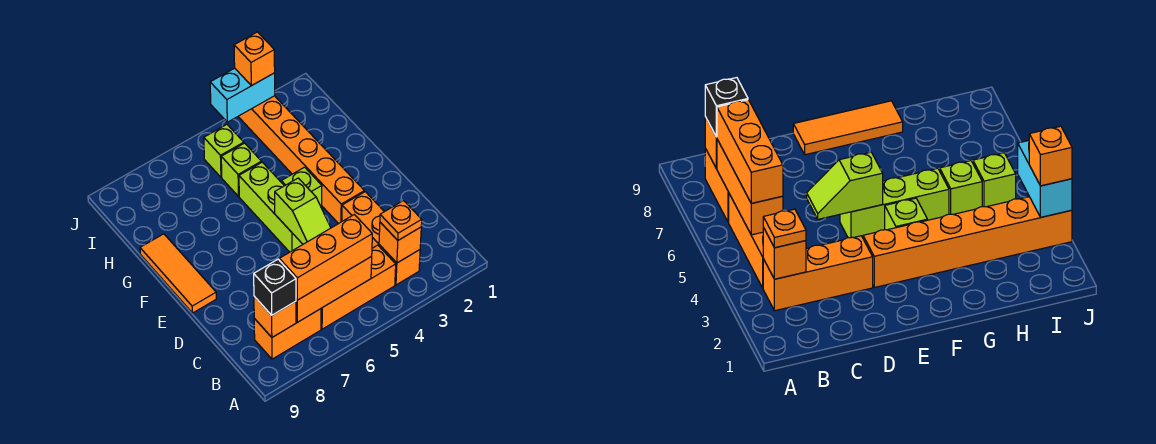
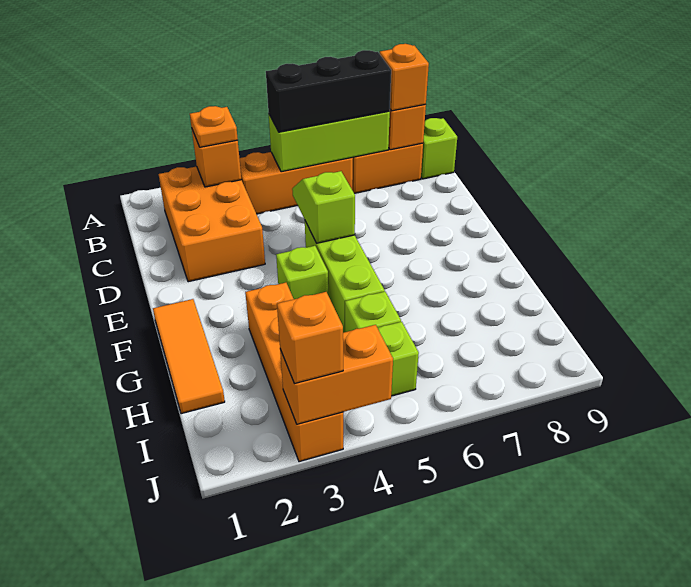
orange 1x3 brick [342,192,420,285] -> orange 2x3 brick [159,166,265,282]
orange 1x3 brick [296,256,372,322] -> lime 1x3 brick [269,111,390,172]
orange 1x3 brick [279,215,372,300] -> black 1x3 brick [266,50,391,132]
black 1x1 brick [254,259,296,315] -> orange 1x1 brick [380,44,429,111]
none -> lime 1x1 brick [421,118,457,179]
orange 1x6 brick [238,96,364,224] -> orange 1x4 brick [245,283,343,462]
orange 1x3 tile [140,234,216,313] -> orange 1x3 tile moved to [153,299,225,414]
cyan 1x2 brick [210,68,275,122] -> orange 1x2 brick [280,325,393,424]

